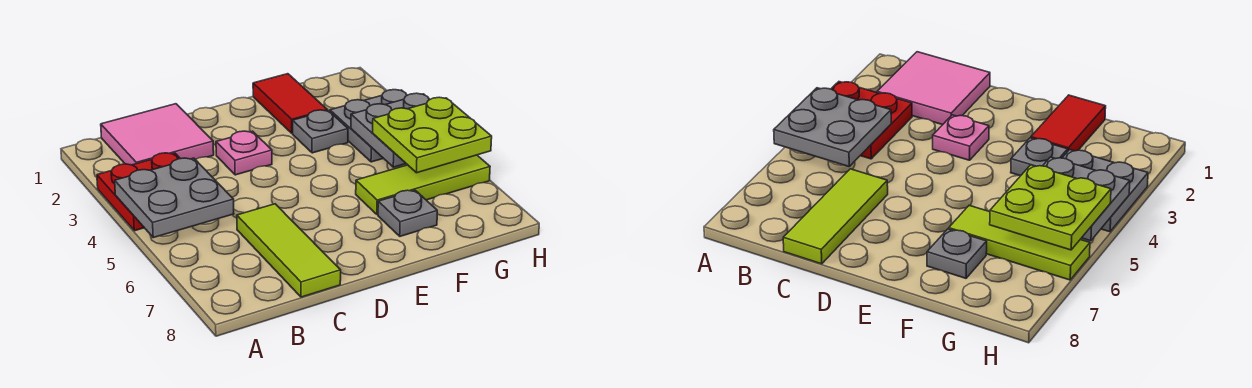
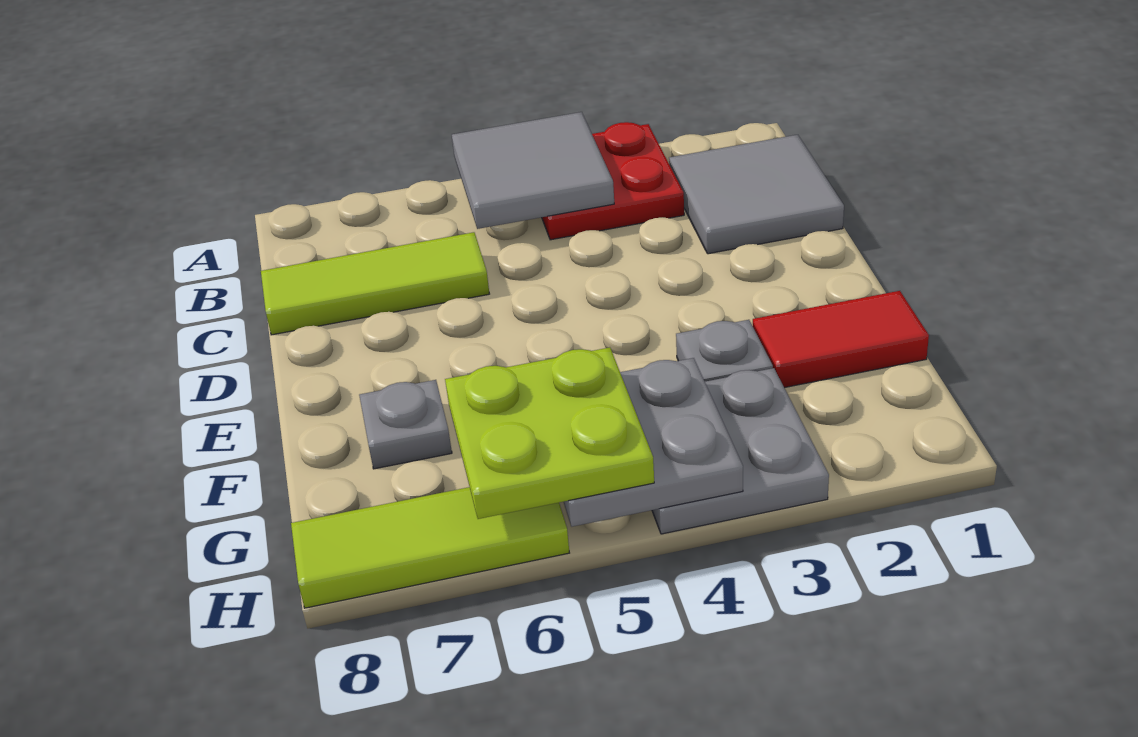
grey 2x2 plate [115,158,234,238] -> grey 2x2 tile [452,112,614,229]
pink 2x2 tile [101,104,214,165] -> grey 2x2 tile [669,135,844,254]
pink 1x1 plate [216,131,272,175] -> none
lime 1x3 tile [356,155,490,215] -> lime 1x3 tile turned to [291,487,569,608]

